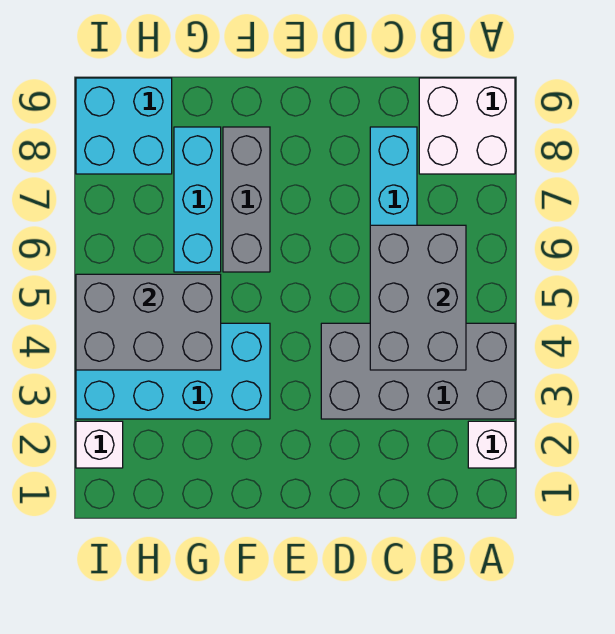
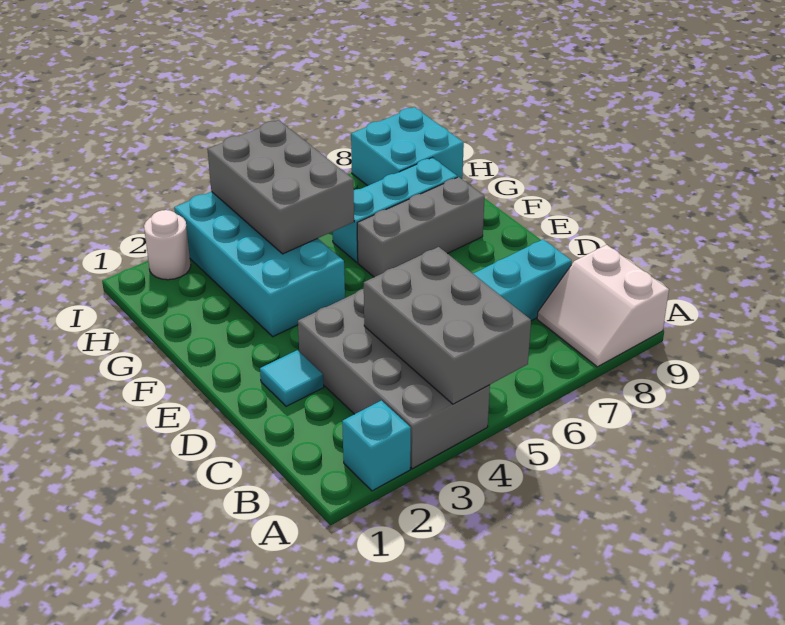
white 1x1 brick [468,421,515,468] -> cyan 1x1 brick [342,401,411,491]
white 2x2 brick [419,78,515,174] -> white 2x2 slope [537,245,669,367]
grey 2x3 brick [370,225,466,370] -> grey 2x3 brick turned to [364,247,531,404]
none -> cyan 1x1 tile [260,350,324,406]
white 1x1 brick [76,421,123,468] -> white 1x1 round brick [144,210,191,280]

